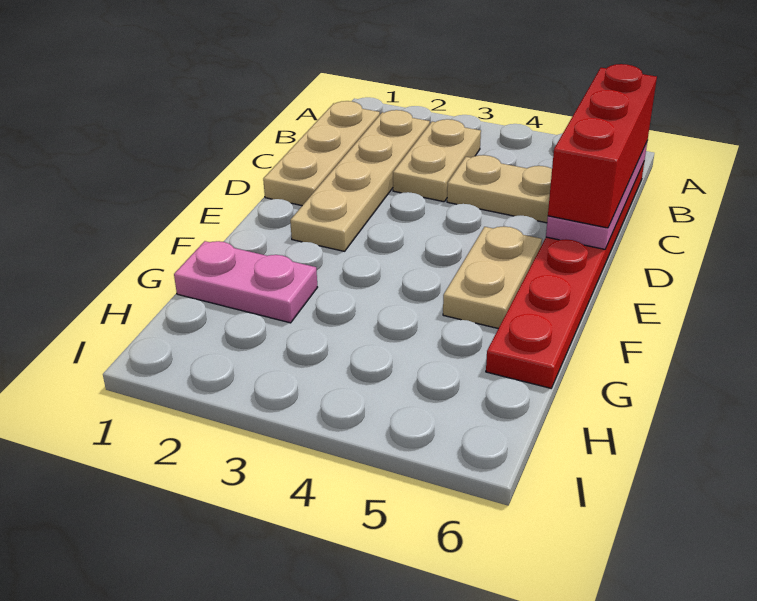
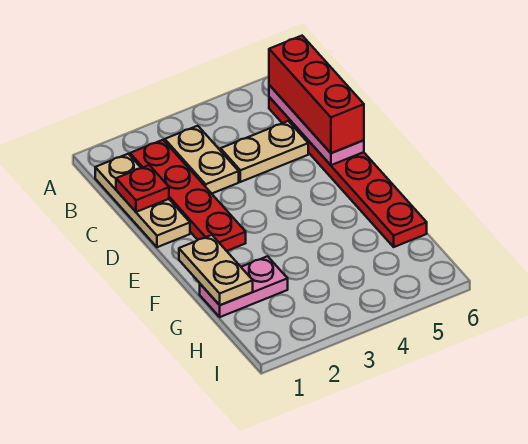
tan 1x4 plate [290,110,430,251] -> red 1x4 plate [130,140,246,251]
none -> red 1x1 plate [116,165,169,212]
tan 1x2 plate [443,226,542,329] -> tan 1x2 plate moved to [179,235,253,305]

